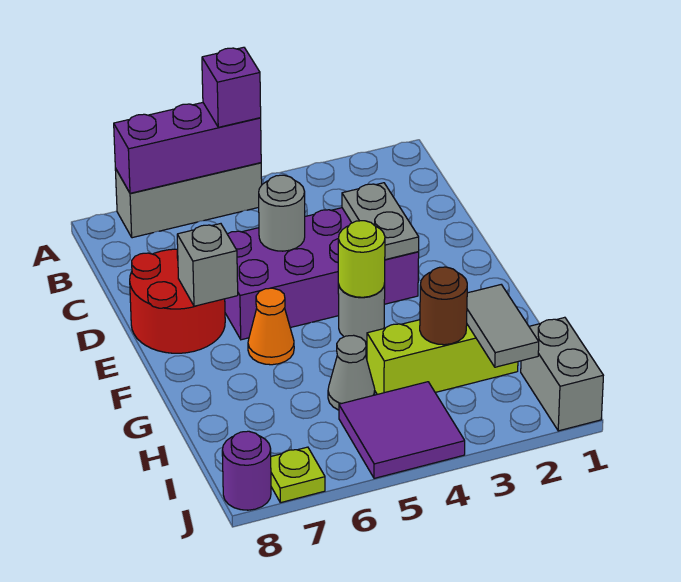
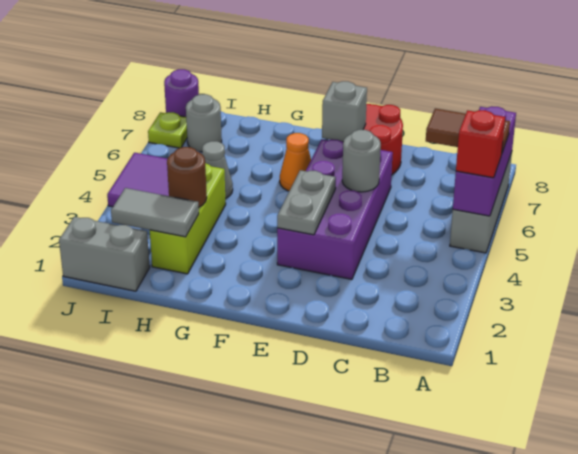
purple 1x1 brick [202,47,261,127] -> red 1x1 brick [456,110,505,178]
none -> brown 1x2 tile [426,109,510,153]
grey 1x2 plate [342,183,419,260] -> grey 1x2 plate turned to [277,170,336,235]
grey 1x1 round brick [338,284,385,342] -> grey 1x1 round brick moved to [186,94,222,152]
lime 1x1 round brick [338,221,385,297] -> none

